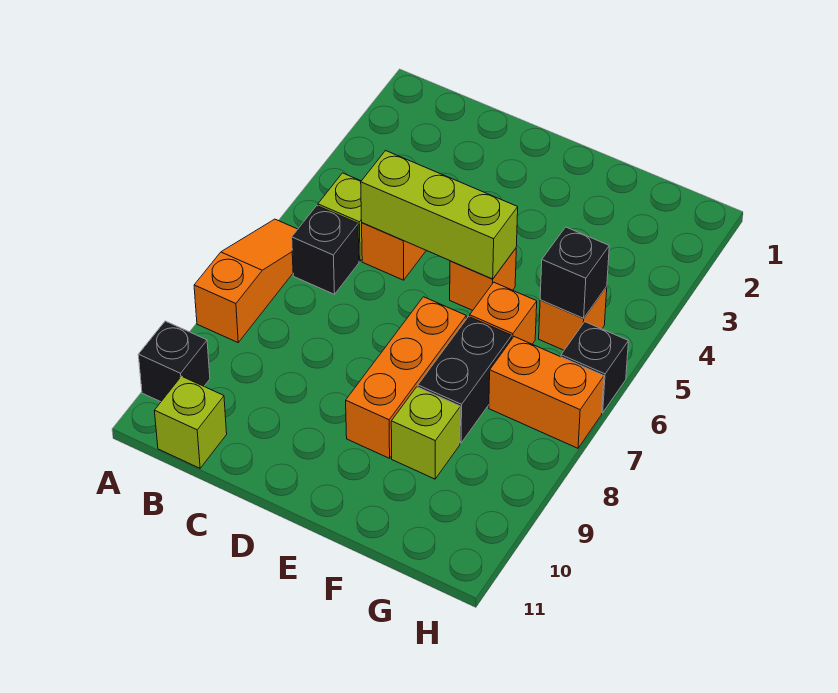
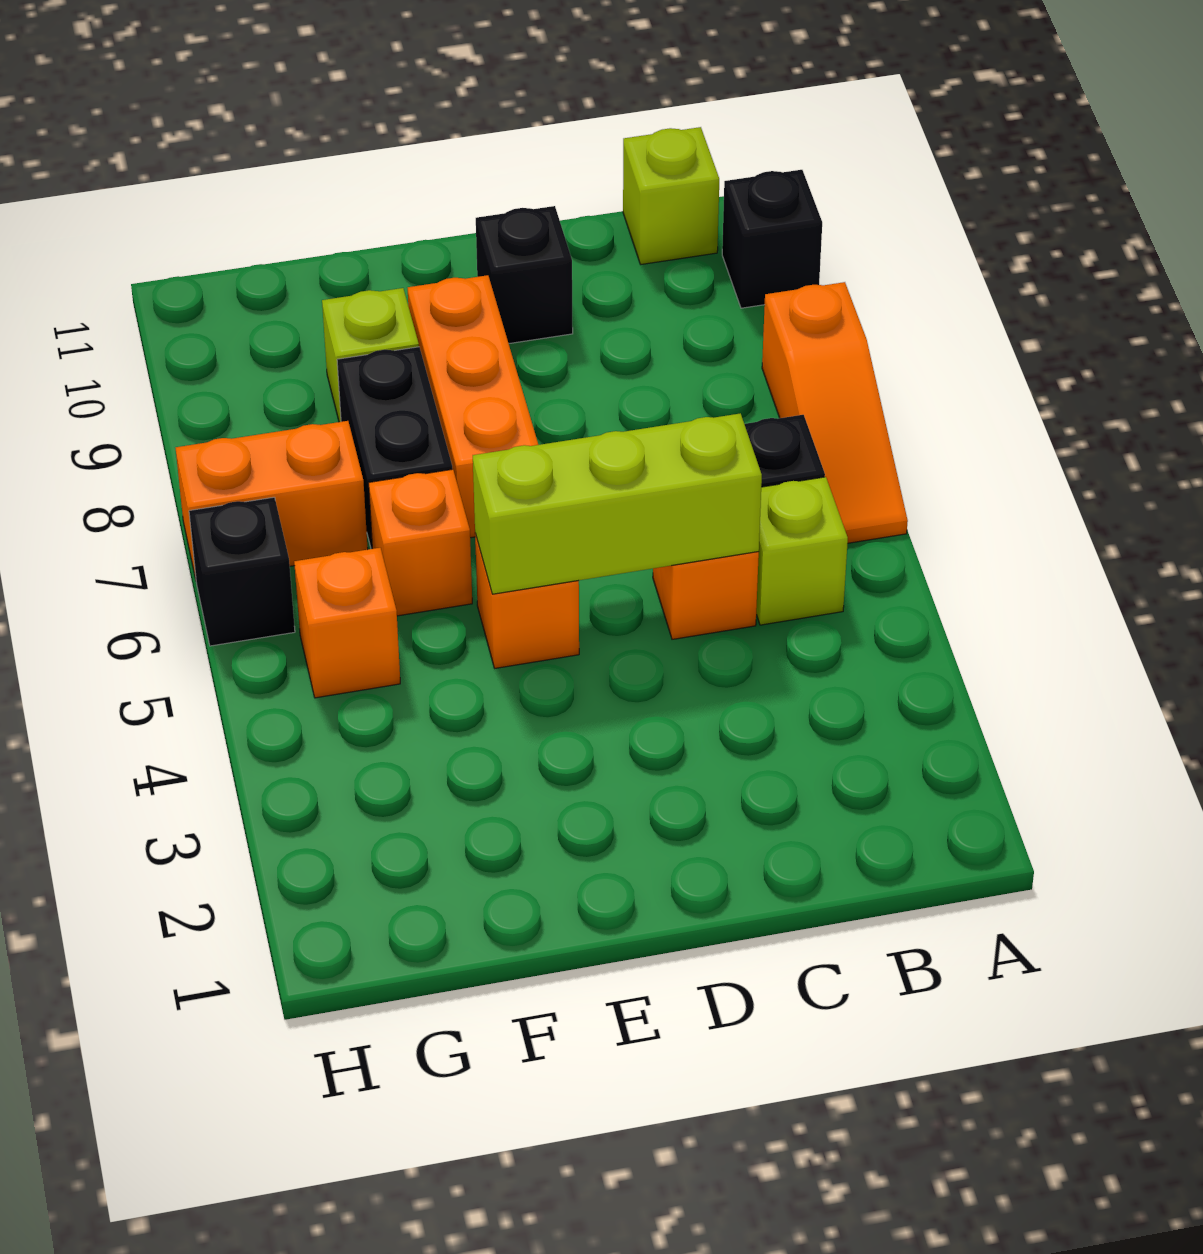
black 1x1 brick [540,227,609,318] -> black 1x1 brick moved to [476,206,573,344]

